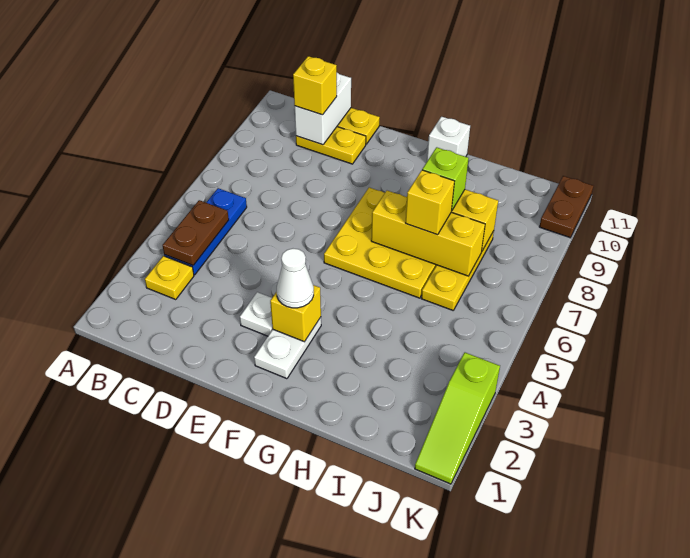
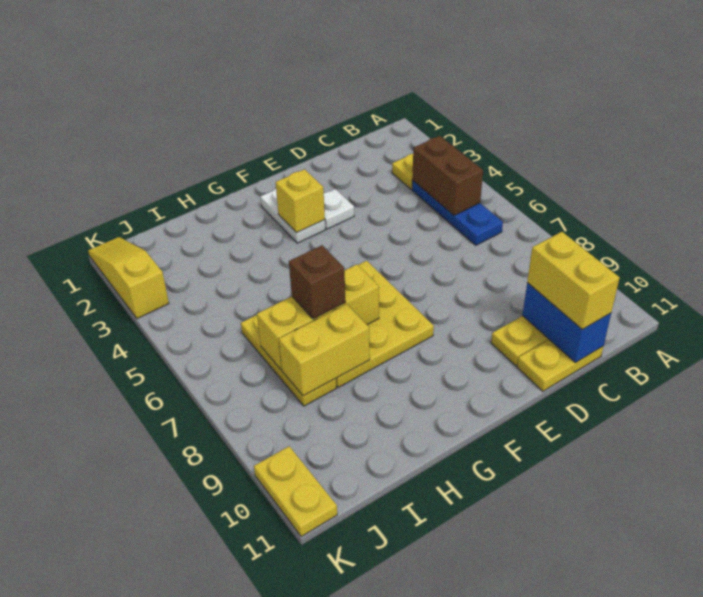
brown 1x2 plate [163,200,229,265] -> brown 1x2 brick [412,136,483,215]
white 1x2 brick [294,73,351,145] -> blue 1x2 brick [522,283,611,363]
yellow 1x1 brick [293,56,337,115] -> yellow 1x2 brick [527,232,619,329]
white 1x1 cone [277,249,314,308] -> none
white 1x1 brick [427,117,470,161] -> none
yellow 1x1 brick [406,170,454,235] -> brown 1x1 brick [289,245,346,319]
lime 1x1 brick [422,147,469,211] -> none
lime 1x3 slope [415,353,500,484] -> yellow 1x3 slope [88,237,169,319]
brown 1x2 plate [539,176,593,238] -> yellow 1x2 plate [254,446,337,537]

